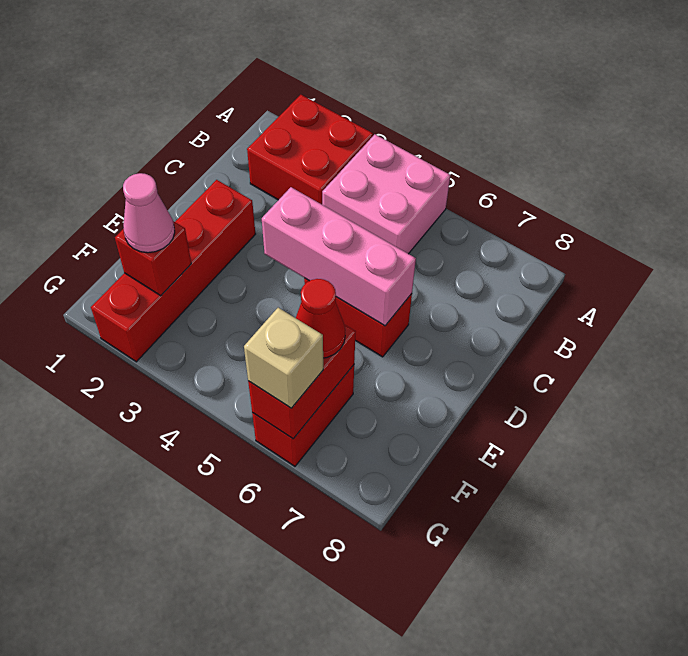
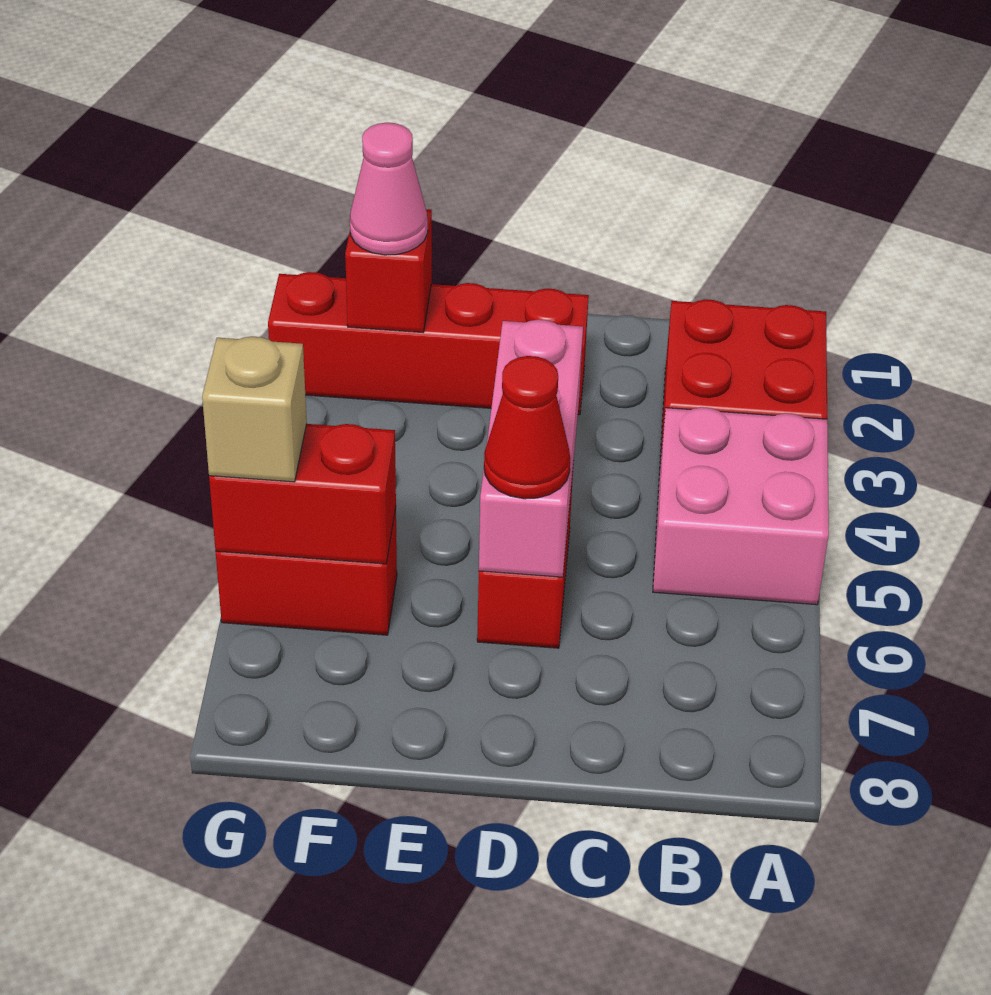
red 1x1 cone [296,279,345,358] -> red 1x1 cone moved to [484,356,570,499]

